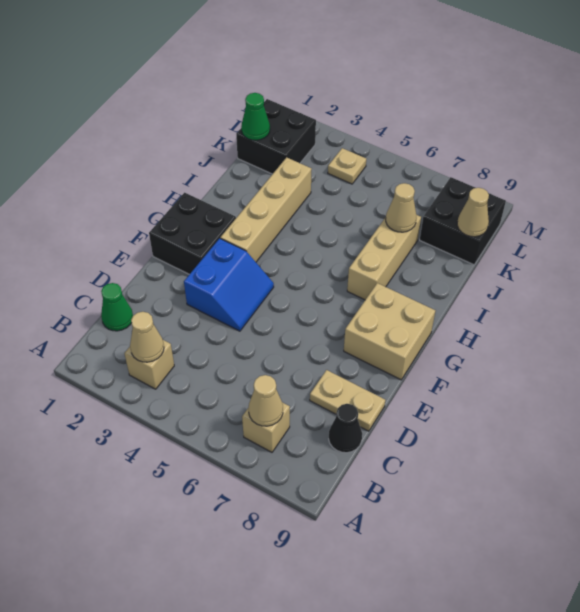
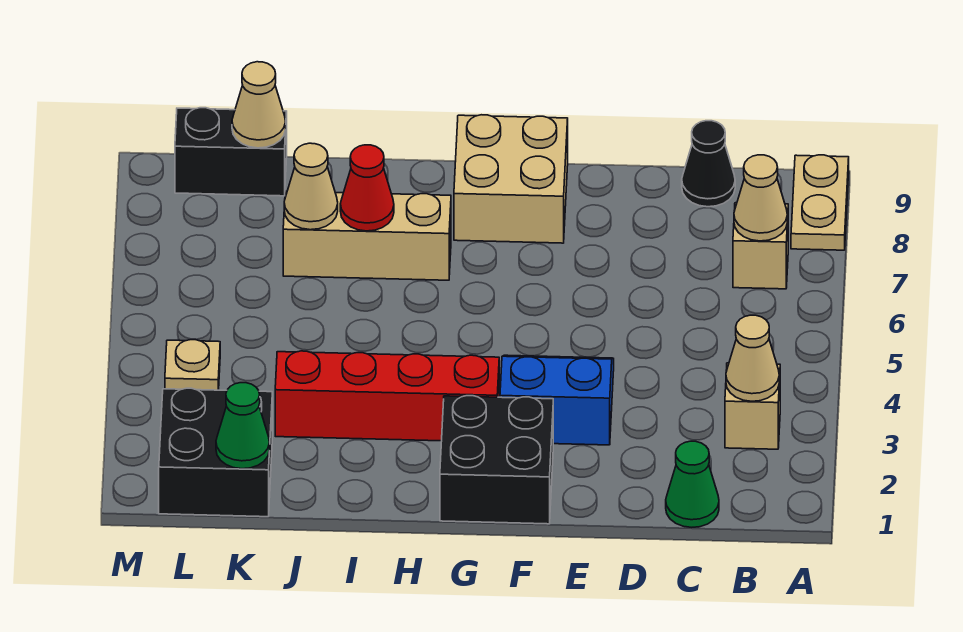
tan 1x2 plate [310,370,385,431] -> tan 1x2 plate moved to [791,155,849,250]
tan 1x4 brick [220,157,312,262] -> red 1x4 brick [275,351,499,441]
none -> red 1x1 cone [340,145,394,231]
black 2x2 brick [420,177,506,265] -> black 1x2 brick [175,108,287,196]

